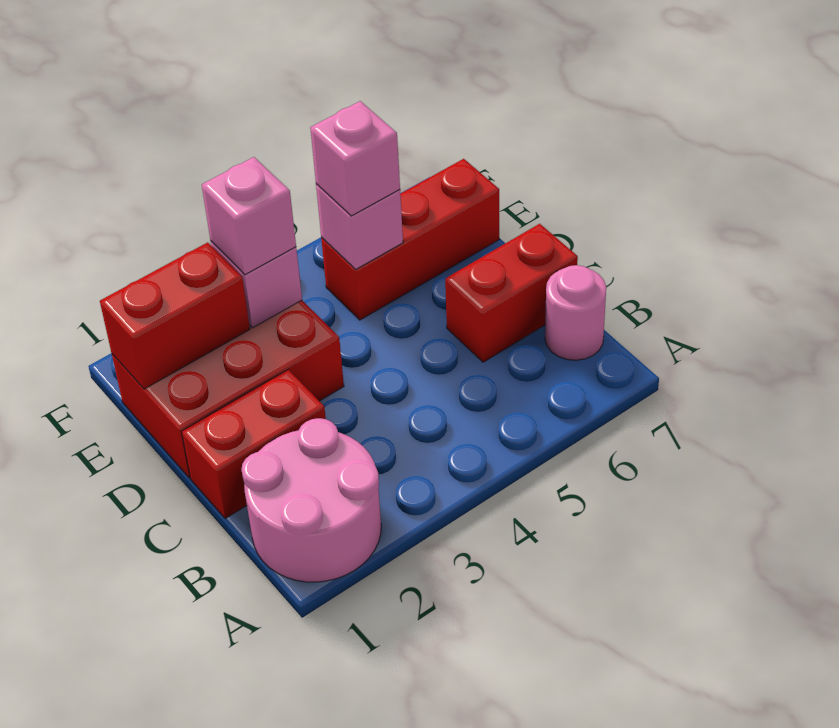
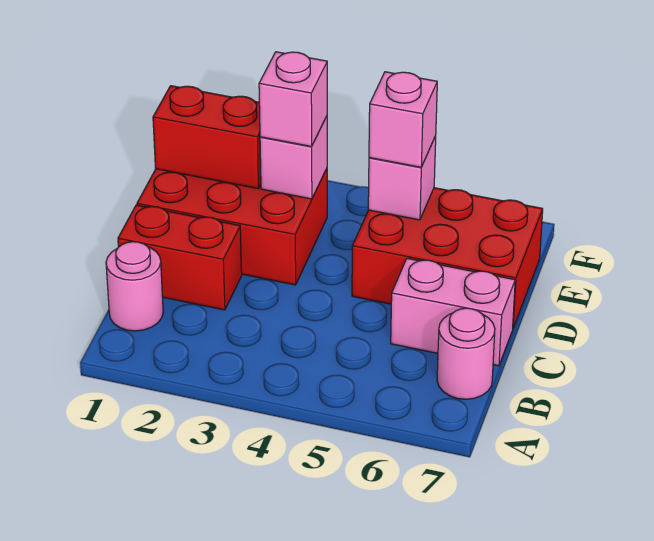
pink 2x2 round brick [242,418,381,582] -> pink 1x1 round brick [106,242,163,331]
red 1x2 brick [445,224,578,362] -> pink 1x2 brick [391,258,515,366]
red 1x3 brick [321,159,499,320] -> red 2x3 brick [352,188,543,328]

